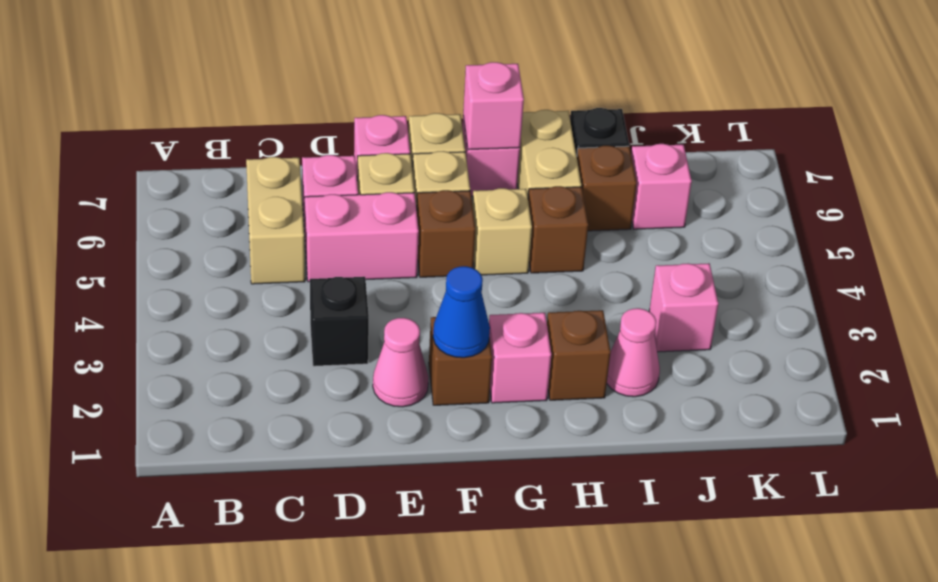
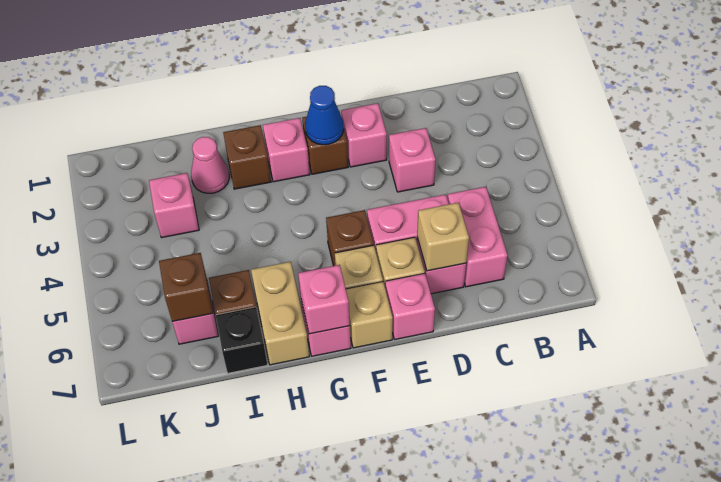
tan 1x2 brick [246,157,305,284] -> pink 1x2 brick [448,187,508,287]
black 1x1 brick [310,277,369,366] -> pink 1x1 brick [389,128,436,192]
pink 1x1 cone [373,318,428,407] -> pink 1x1 brick [341,103,387,167]
tan 1x1 brick [472,188,532,275] -> tan 1x1 brick moved to [417,203,469,271]
brown 1x1 brick [528,186,588,273] -> brown 1x1 brick moved to [159,253,213,321]

